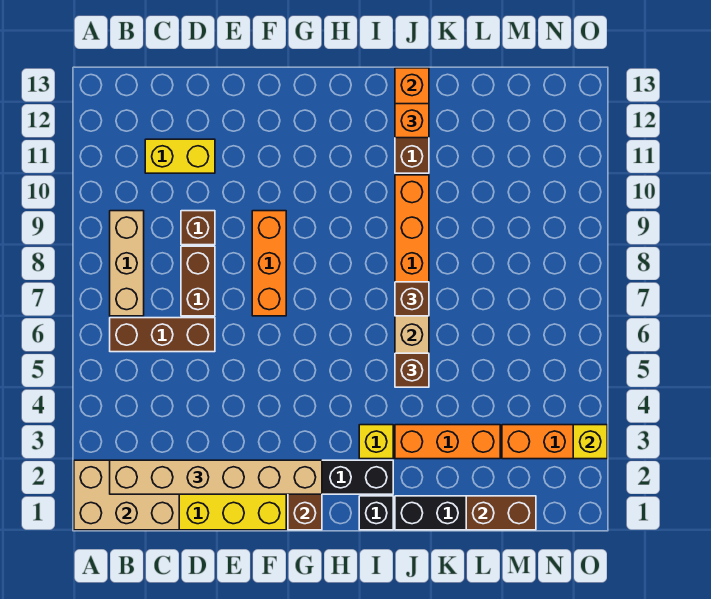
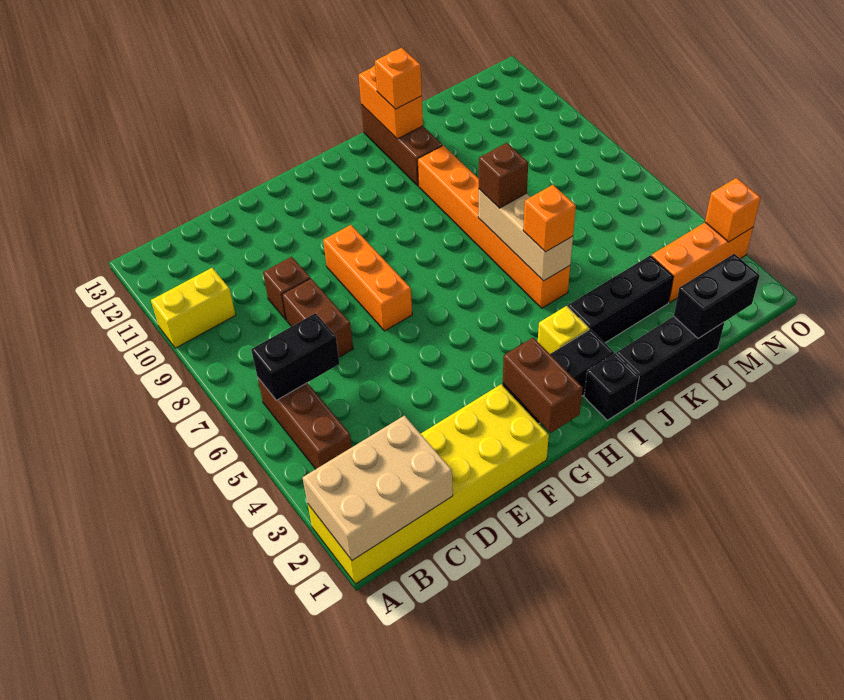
tan 1x6 brick [110,460,322,494] -> none
brown 1x3 brick [110,318,215,352] -> brown 1x3 brick turned to [257,377,352,469]
none -> black 1x2 brick [251,313,340,400]
tan 1x3 brick [110,211,144,316] -> none
yellow 1x2 brick [145,139,215,173] -> yellow 1x2 brick moved to [151,268,236,348]
orange 1x3 brick [395,425,500,459] -> black 1x3 brick [568,256,673,343]
brown 1x1 brick [395,353,429,387] -> orange 1x1 brick [523,185,576,252]
brown 1x2 brick [466,496,536,530] -> black 1x2 brick [674,254,760,338]
yellow 1x1 brick [573,425,607,459] -> orange 1x1 brick [705,178,761,242]

